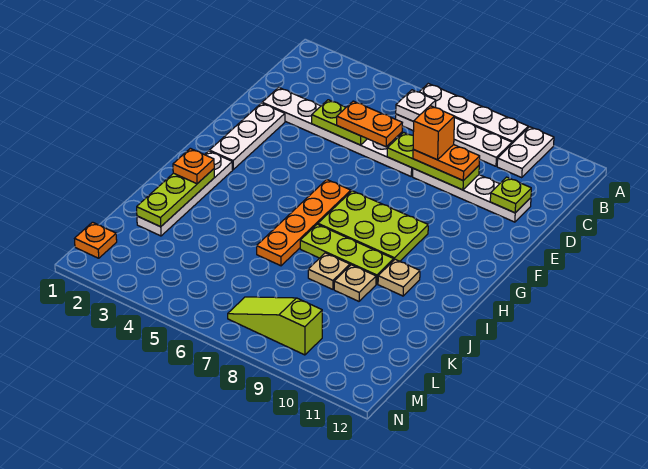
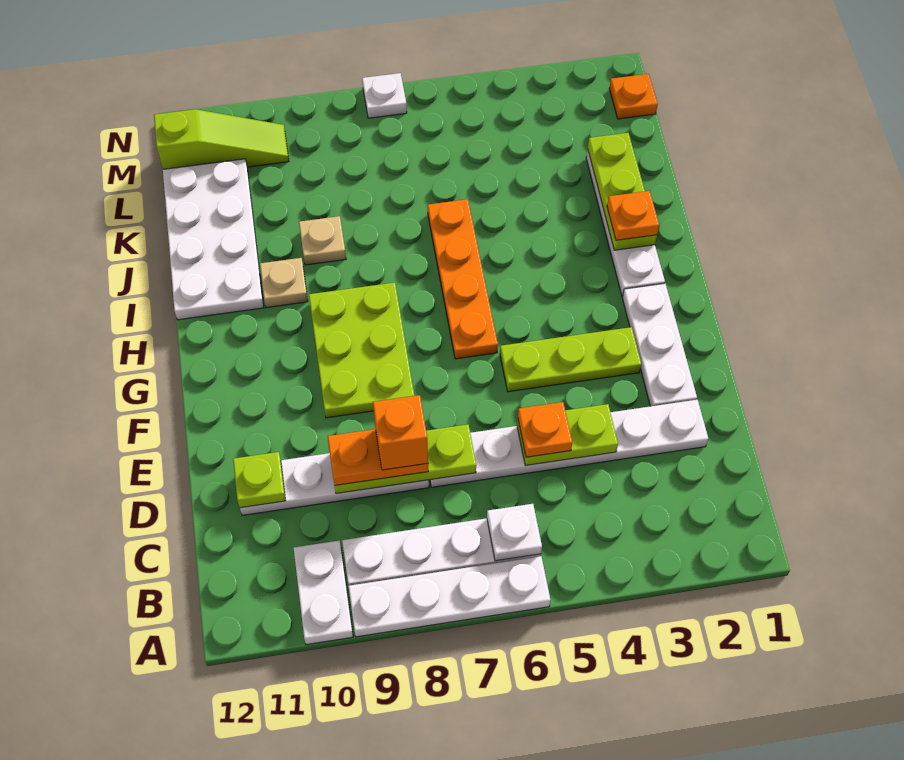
orange 1x2 plate [337,101,402,147] -> orange 1x1 plate [518,402,572,457]
lime 2x3 plate [318,191,428,261] -> lime 2x3 plate turned to [309,283,414,418]
lime 1x3 plate [300,224,394,284] -> lime 1x3 plate moved to [500,327,641,392]
none -> white 2x4 plate [163,159,264,320]
tan 1x1 plate [308,253,350,289] -> none
lime 1x3 slope [228,297,322,355] -> lime 1x3 slope moved to [154,109,289,169]
none -> white 1x1 plate [362,73,407,118]

